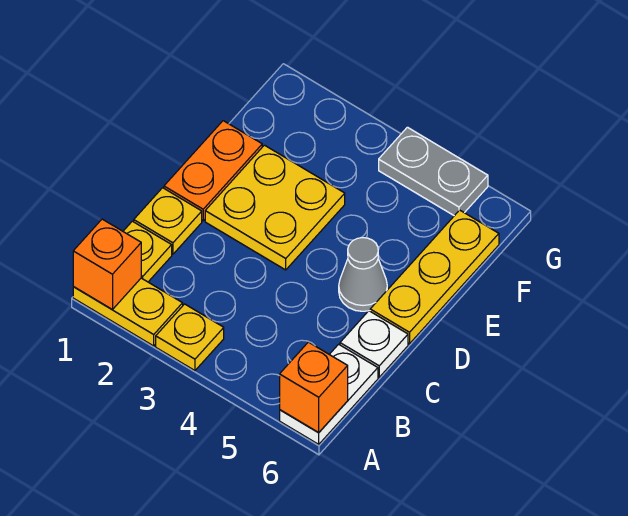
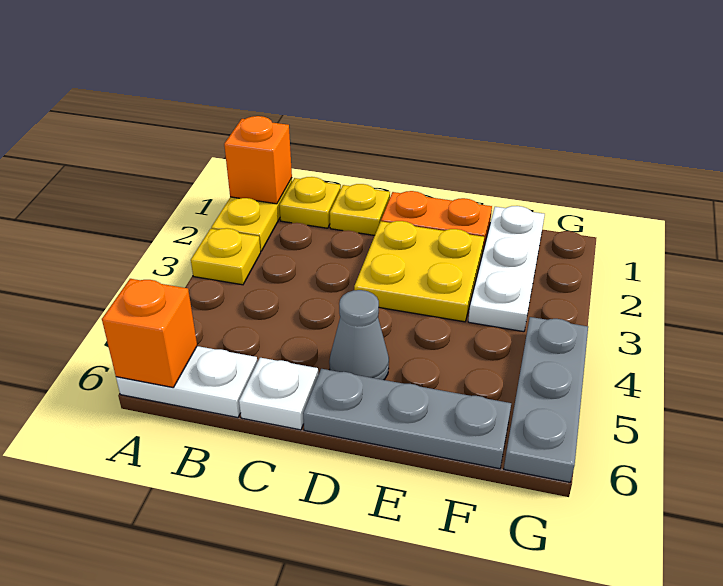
yellow 1x3 plate [370,210,499,344] -> grey 1x3 plate [303,369,511,469]
none -> white 1x3 plate [468,206,545,332]
grey 1x2 plate [379,127,488,216] -> grey 1x3 plate [504,317,588,482]

